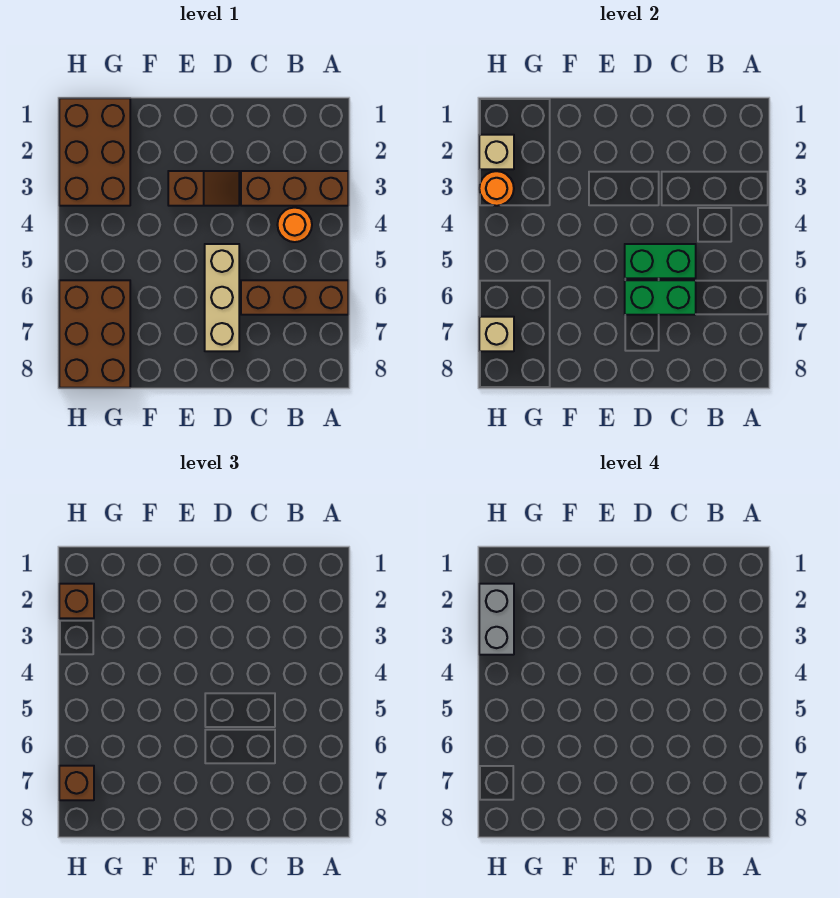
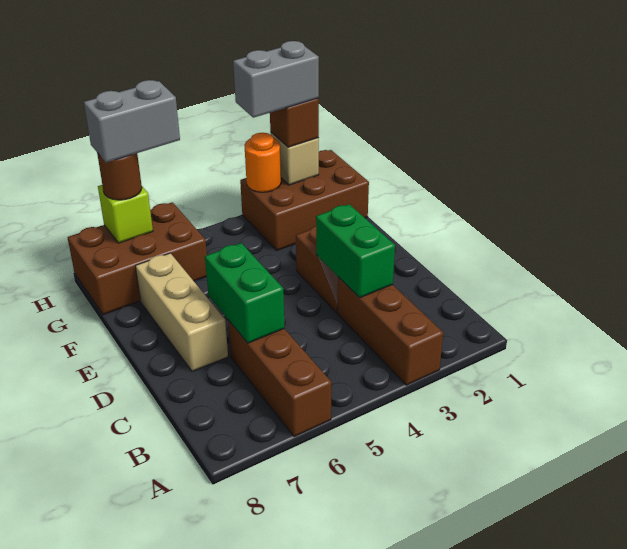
orange 1x1 round brick [277,208,312,242] -> none
green 1x2 brick [625,244,696,278] -> green 1x2 brick moved to [316,204,395,298]
tan 1x3 brick [205,244,239,351] -> tan 1x3 brick turned to [135,253,228,372]
none -> grey 1x2 brick [84,80,180,163]
tan 1x1 brick [479,317,514,351] -> lime 1x1 brick [98,185,153,243]
brown 1x1 brick [59,766,94,800] -> brown 1x1 round brick [97,153,142,200]

